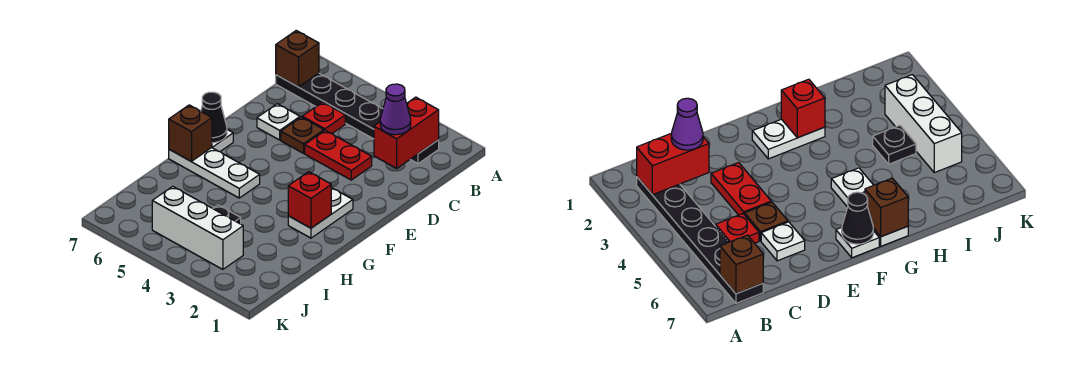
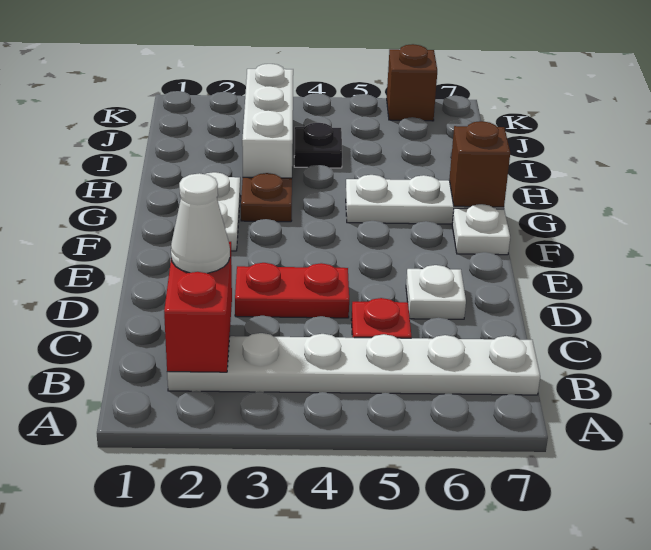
black 1x6 plate [276,73,439,164] -> white 1x6 plate [167,333,540,395]
brown 1x1 brick [276,31,319,87] -> brown 1x1 brick moved to [387,44,437,121]
purple 1x1 cone [380,84,411,135] -> white 1x1 cone [171,173,230,273]
brown 1x1 plate [281,117,324,153] -> brown 1x1 plate moved to [241,173,292,222]
black 1x1 cone [201,92,227,143] -> none
red 1x1 brick [288,172,332,228] -> none
white 1x3 brick [152,186,243,269] -> white 1x3 brick turned to [242,64,293,178]

